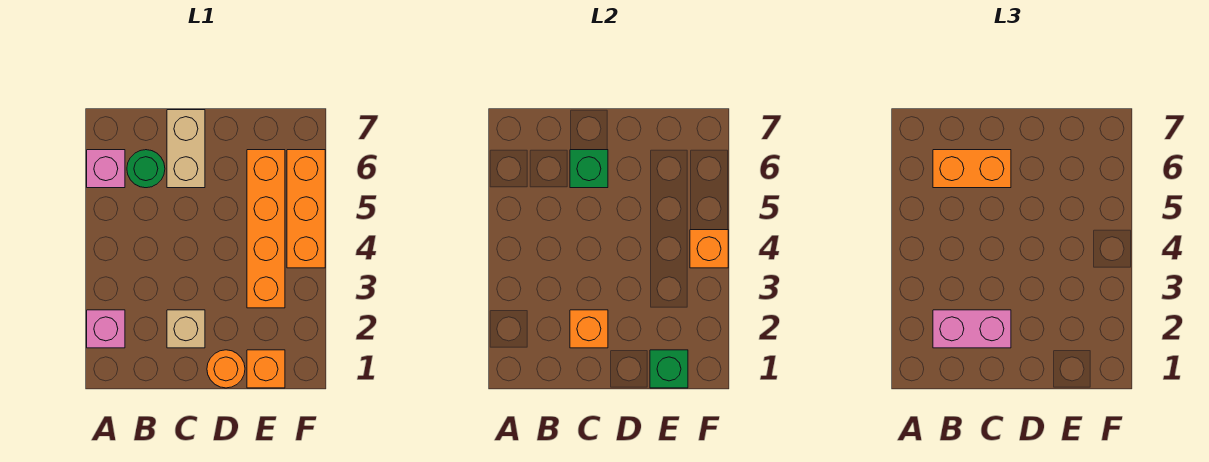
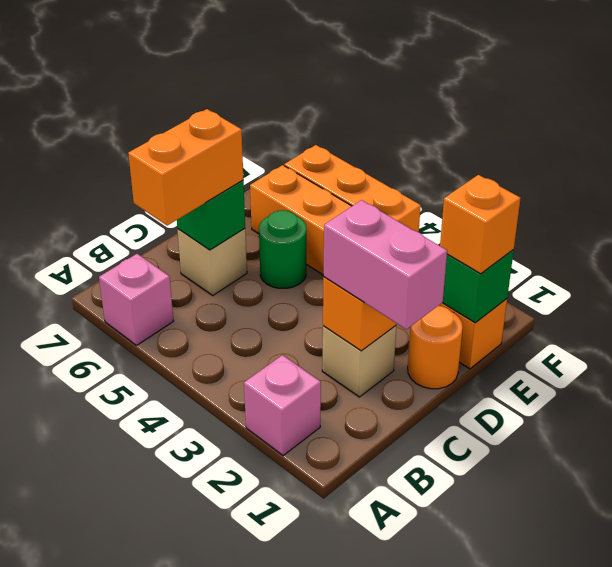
pink 1x2 brick [933,310,1011,348] -> pink 1x2 brick turned to [324,200,447,329]
green 1x1 round brick [127,150,165,188] -> green 1x1 round brick moved to [259,210,306,288]
tan 1x2 brick [167,110,205,188] -> tan 1x1 brick [178,228,247,295]
orange 1x1 brick [690,230,728,268] -> orange 1x1 brick moved to [440,175,521,274]

